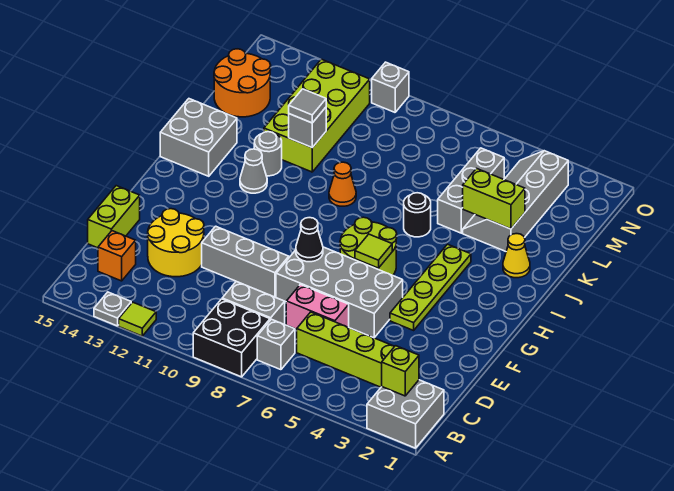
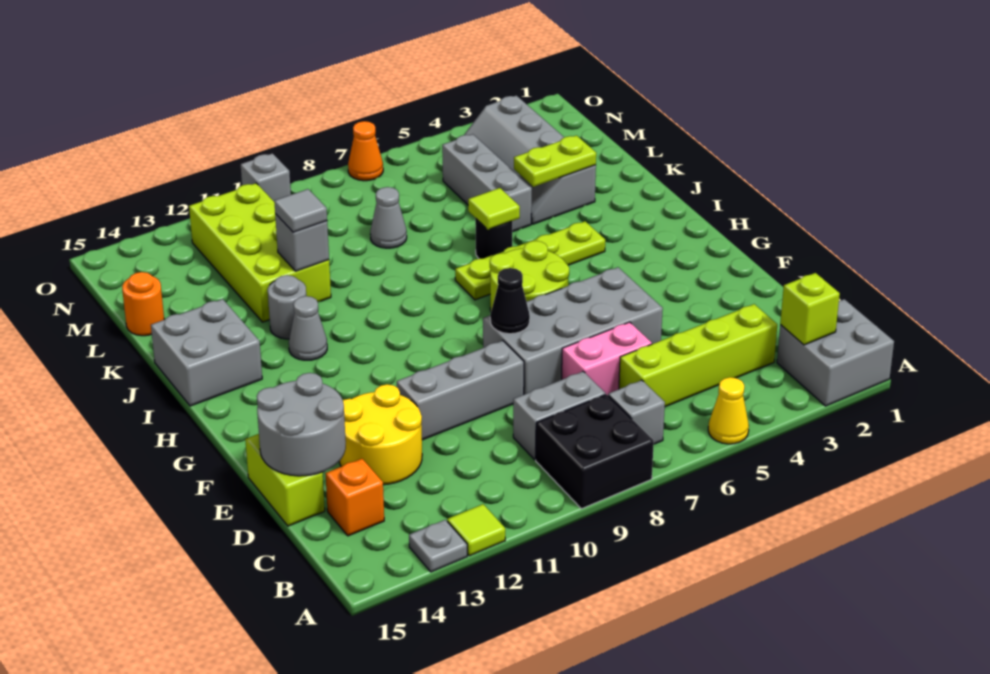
none -> grey 2x2 round brick [257,373,346,476]
lime 1x4 plate [390,244,471,330] -> lime 1x4 plate turned to [455,221,605,300]
lime 1x1 tile [355,234,392,268] -> lime 1x1 tile moved to [468,188,520,230]
yellow 1x1 cone [503,234,530,278] -> yellow 1x1 cone moved to [708,377,749,444]
orange 1x1 cone [329,162,356,206] -> orange 1x1 cone moved to [348,121,383,181]
lime 1x2 brick [463,168,525,229] -> lime 1x2 plate [514,135,596,187]
none -> grey 1x1 cone [370,187,407,248]
orange 2x2 round brick [214,49,271,117] -> orange 1x1 round brick [122,272,164,336]

